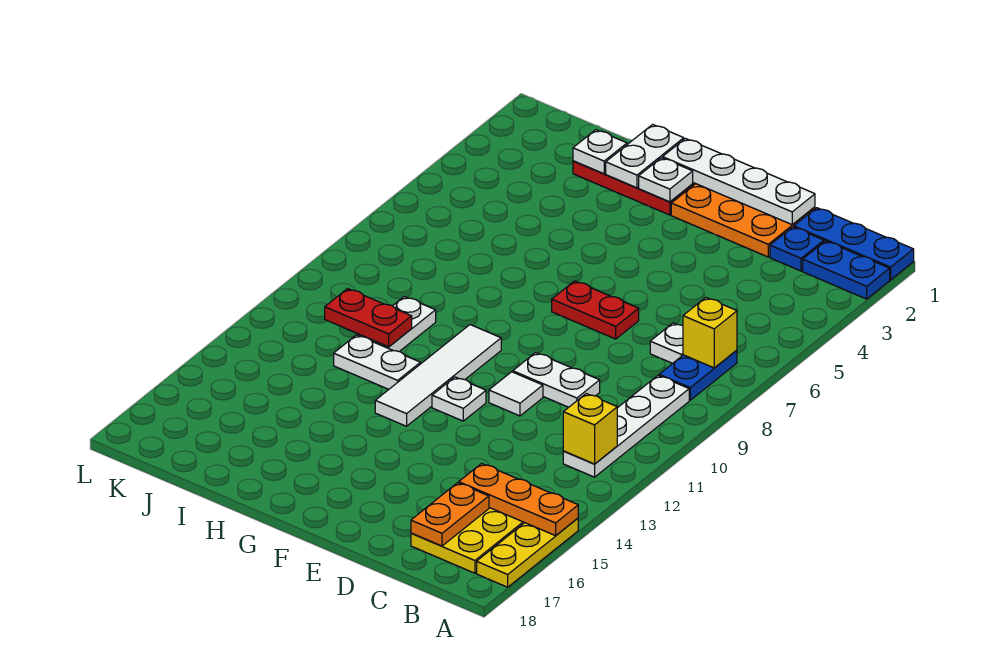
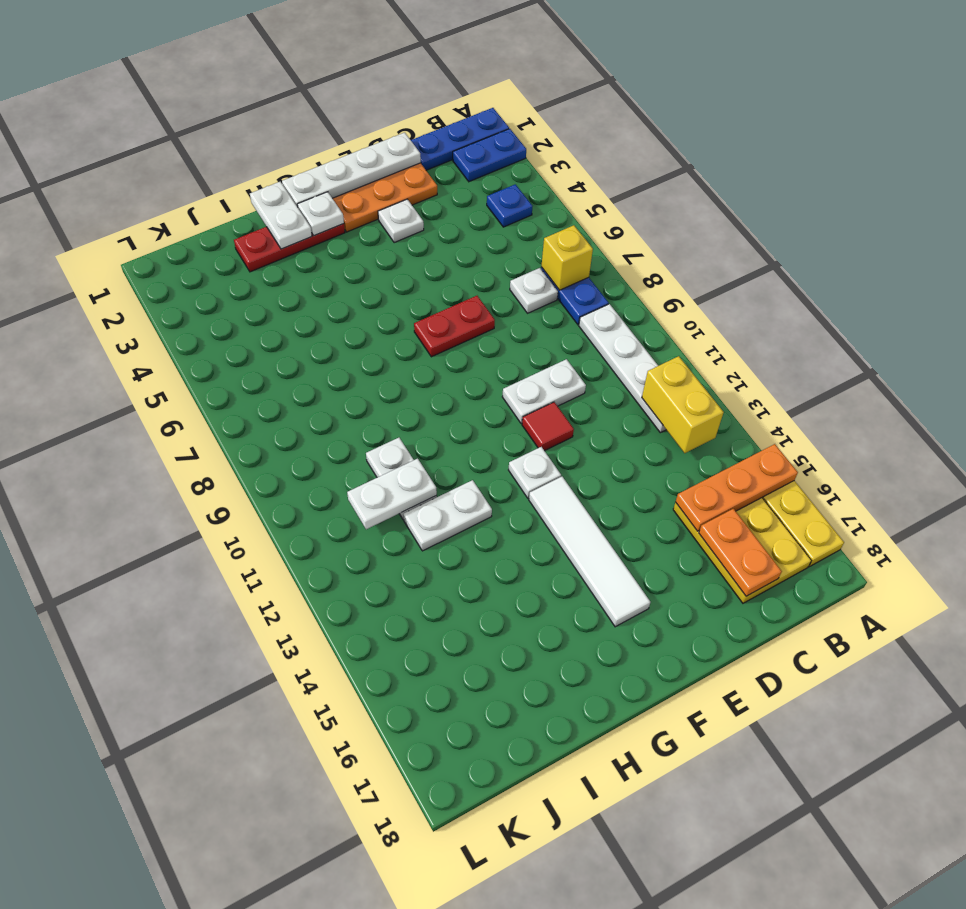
yellow 1x1 brick [563,394,618,464] -> yellow 1x2 brick [642,356,724,453]
blue 1x1 plate [770,227,824,271] -> blue 1x1 plate moved to [487,184,532,227]
white 1x1 tile [489,372,543,416] -> red 1x1 tile [522,402,574,451]
white 1x4 tile [375,325,501,426] -> white 1x4 tile moved to [529,477,650,627]
white 1x1 plate [573,130,627,174] -> white 1x1 plate moved to [378,199,424,243]
red 1x2 plate [325,289,412,347] -> white 1x2 plate [347,459,437,529]

